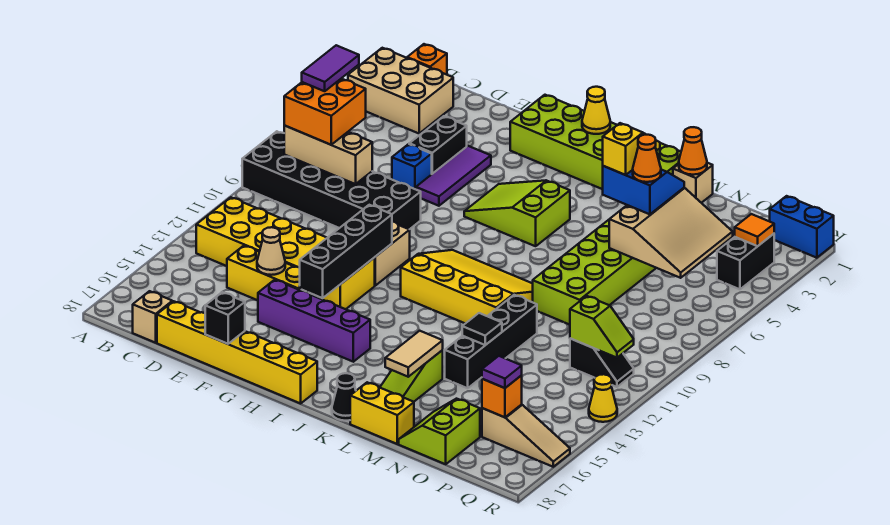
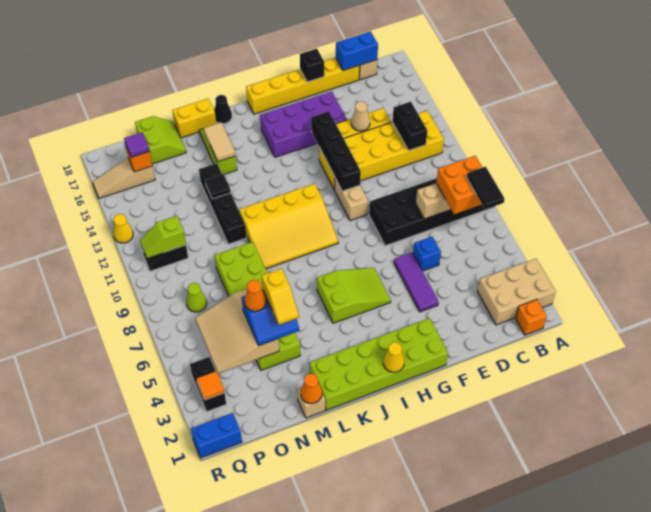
purple 1x2 tile [302,45,359,91] -> black 1x2 tile [467,167,505,209]
none -> blue 1x2 brick [336,32,378,70]
black 1x2 brick [409,116,467,174] -> black 1x2 brick moved to [392,102,427,150]
purple 1x4 brick [258,280,370,362] -> purple 2x4 brick [260,92,347,157]
none -> lime 1x1 cone [186,283,207,312]

